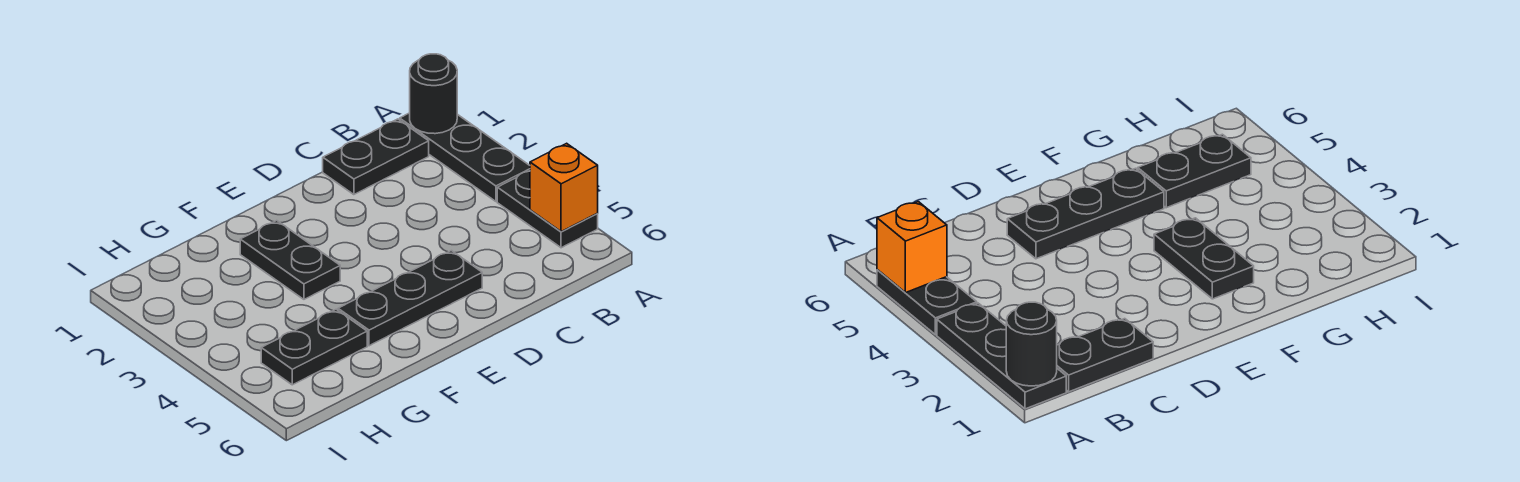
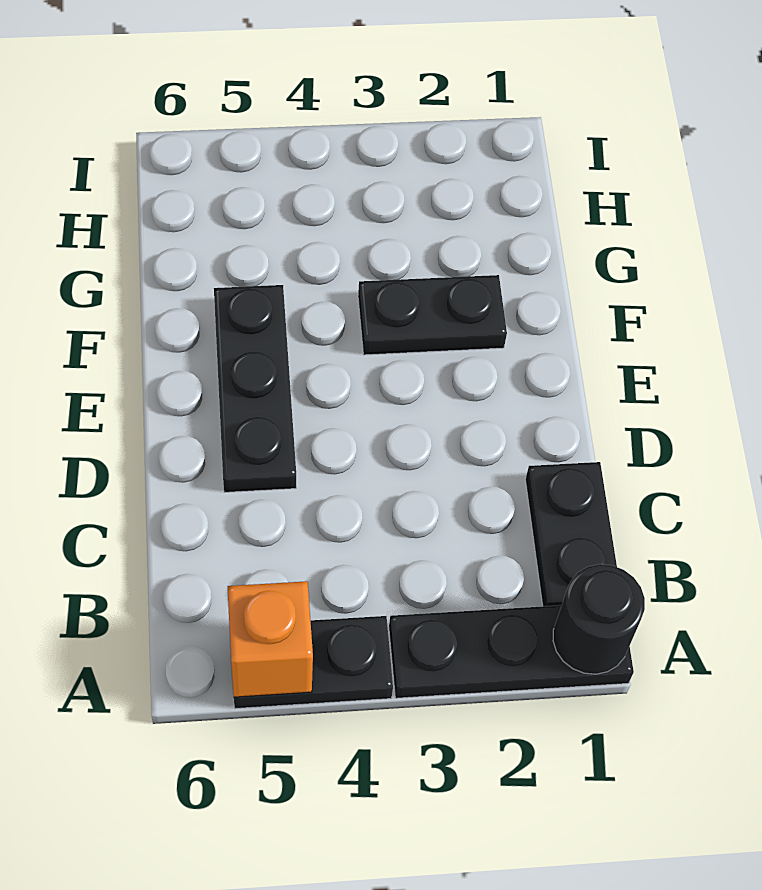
black 1x2 plate [261,309,367,385] -> none

